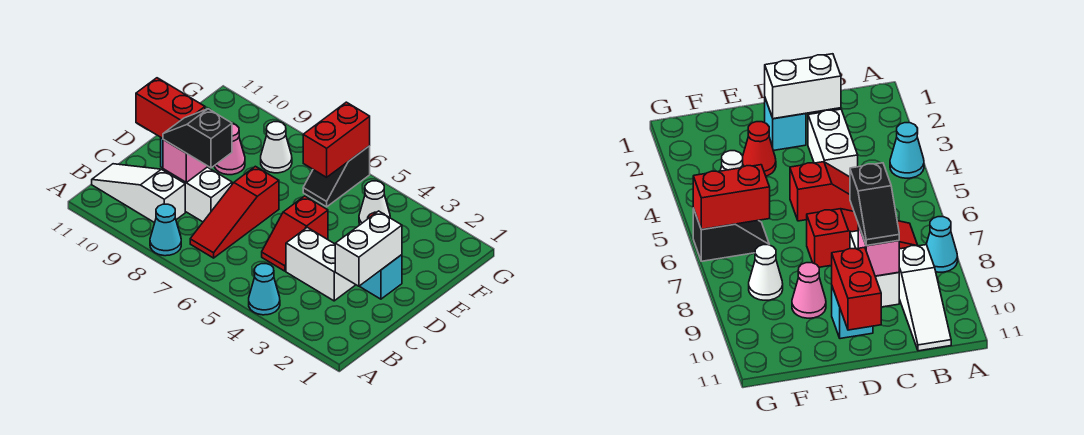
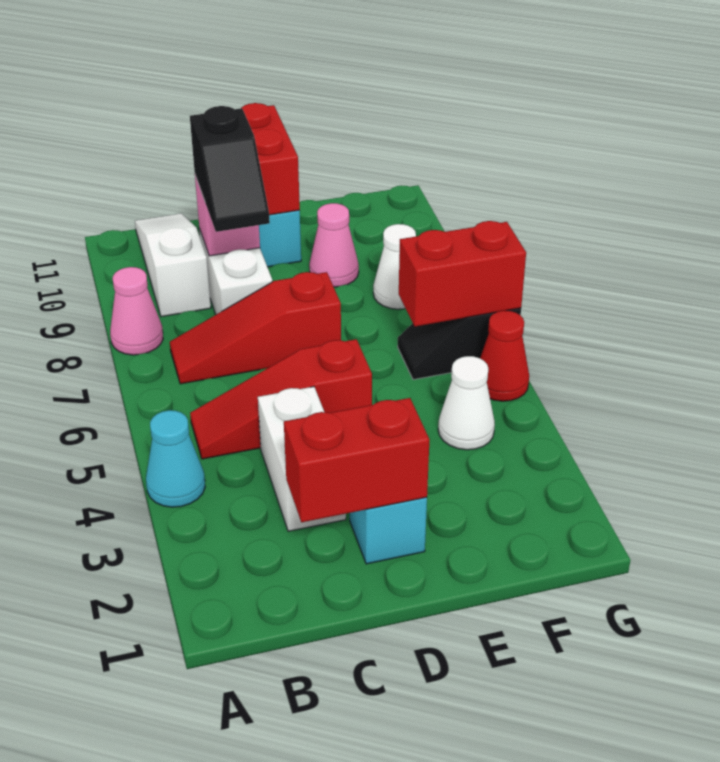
cyan 1x1 cone [150,204,181,256] -> pink 1x1 cone [110,267,163,355]
white 1x2 brick [335,211,402,286] -> red 1x2 brick [284,398,429,522]
red 1x2 slope [262,196,328,271] -> red 1x3 slope [190,339,372,459]
black 1x2 slope [163,109,232,168] -> black 1x2 slope turned to [190,106,270,232]
red 1x1 cone [743,122,776,176] -> red 1x1 cone moved to [480,311,529,401]

